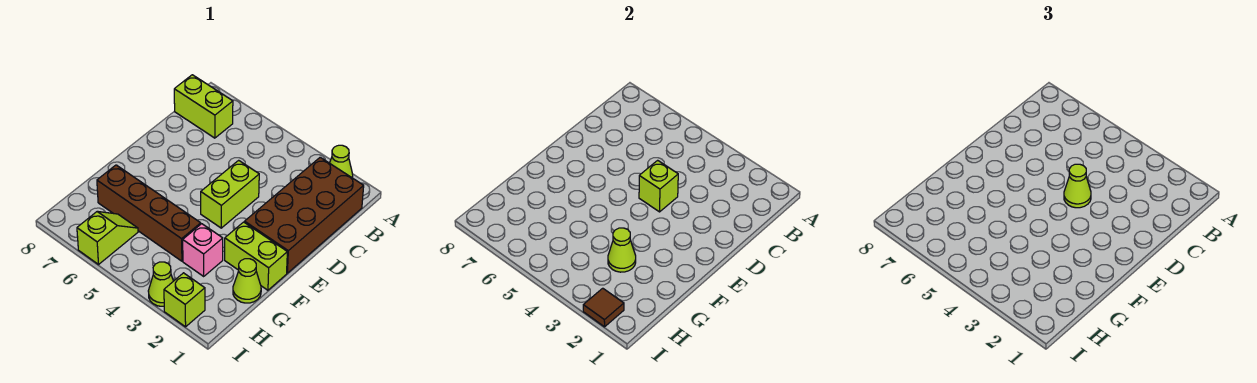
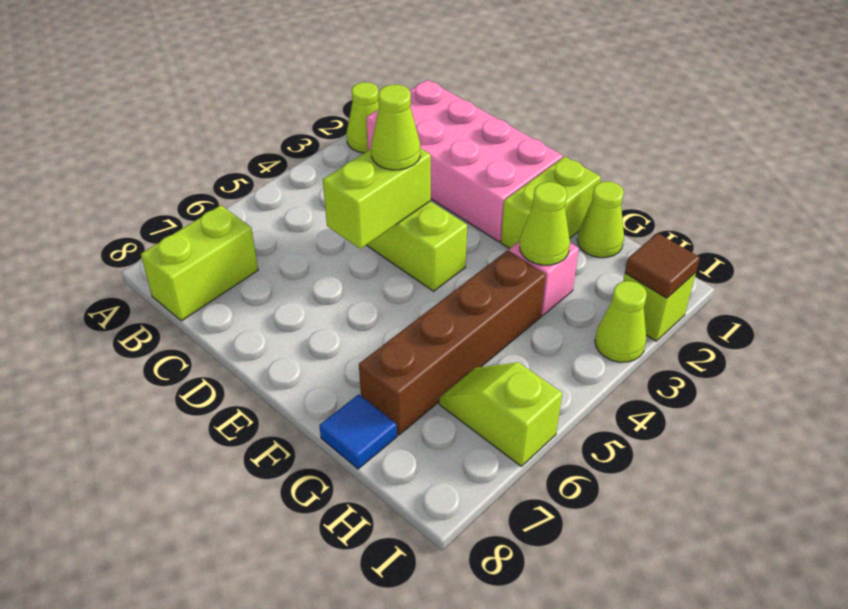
brown 2x4 brick [245,157,364,273] -> pink 2x4 brick [366,80,563,242]
lime 1x1 brick [639,160,678,212] -> lime 1x2 brick [323,148,431,249]
none -> blue 1x1 tile [319,394,397,469]

